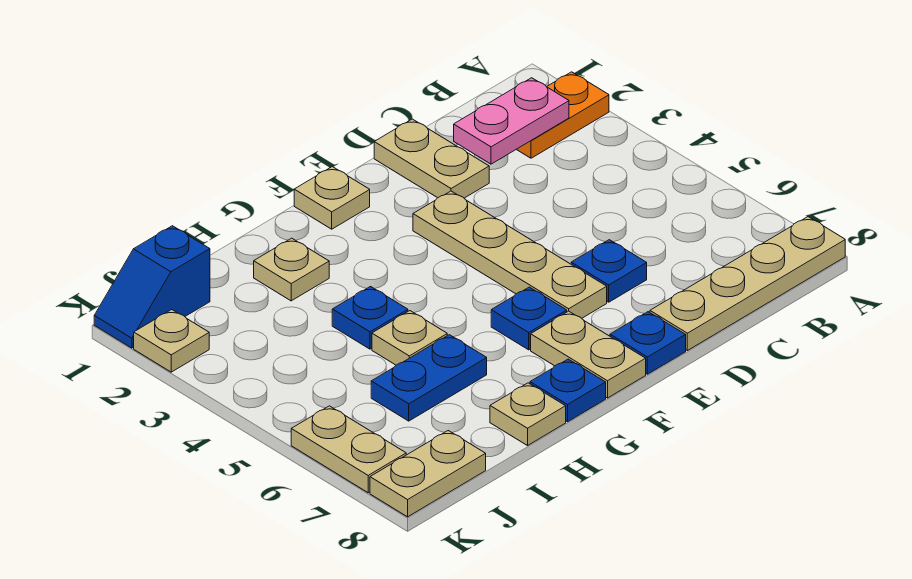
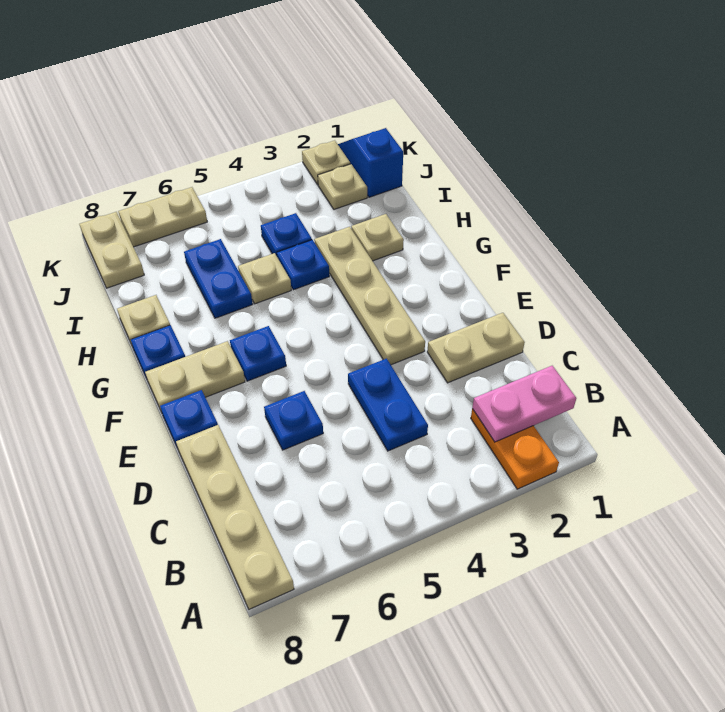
pink 1x2 plate [454,78,569,164] -> pink 1x2 plate turned to [472,366,576,442]
none -> blue 1x2 plate [348,359,428,451]
tan 1x4 plate [413,191,607,318] -> tan 1x4 plate turned to [314,227,425,365]
tan 1x1 plate [294,167,370,229] -> tan 1x1 plate moved to [318,164,367,209]
none -> blue 1x1 plate [261,213,312,256]

